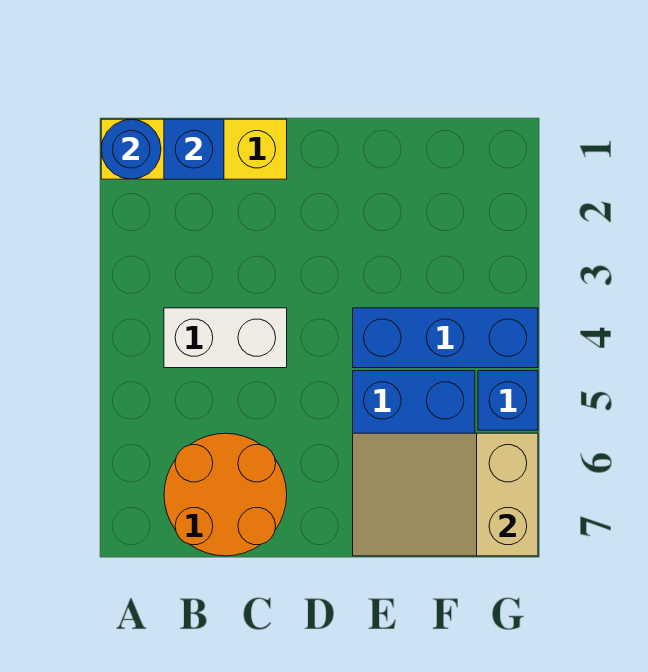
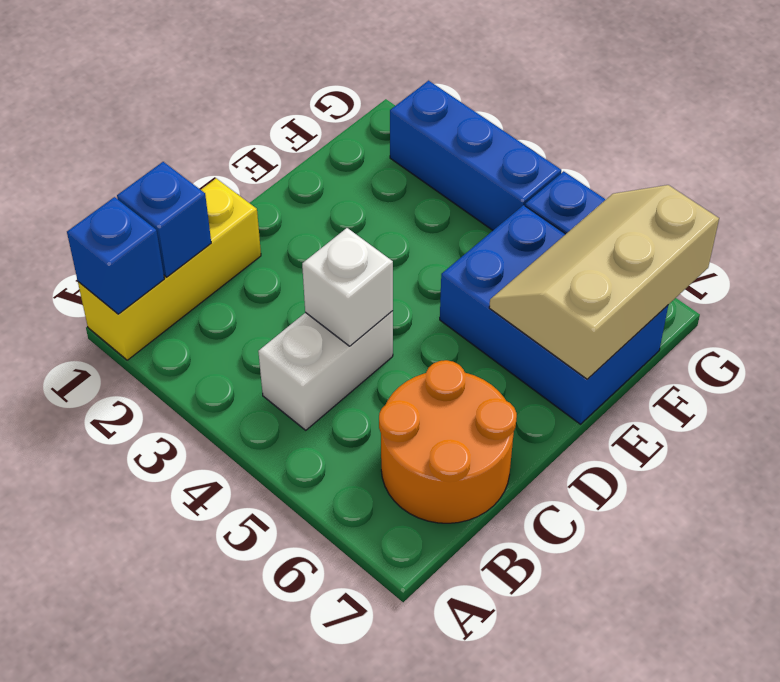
blue 1x1 round brick [101,119,161,179] -> blue 1x1 brick [67,197,164,314]
none -> white 1x1 brick [302,228,393,346]
blue 1x3 brick [353,308,538,368] -> blue 1x3 brick turned to [390,81,561,230]
tan 2x3 slope [353,433,538,556] -> tan 2x3 slope turned to [489,185,719,379]

